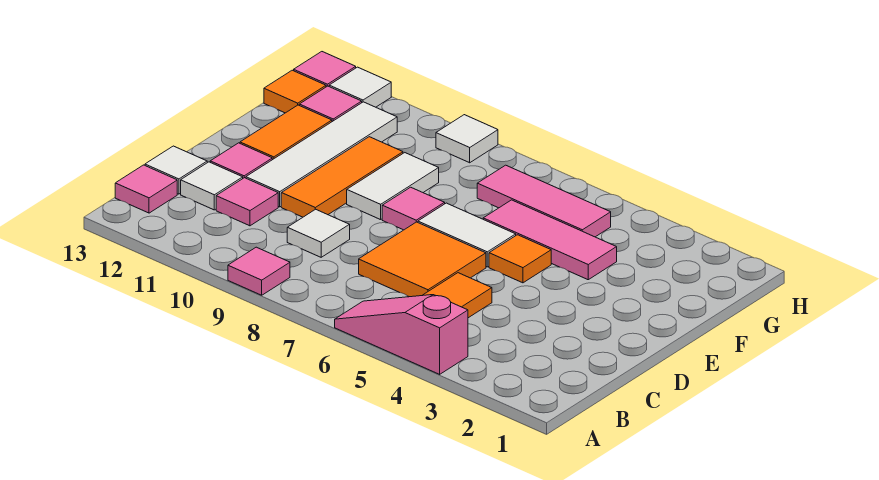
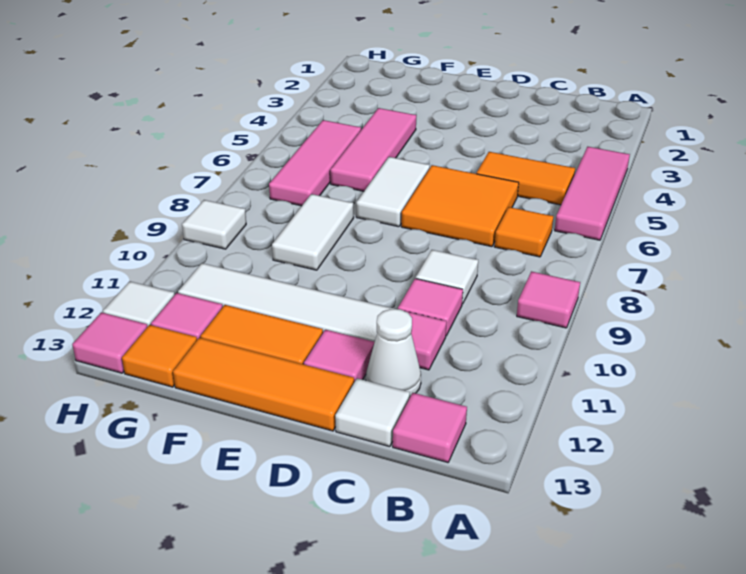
pink 1x3 slope [335,295,468,374] -> pink 1x3 tile [555,147,630,240]
white 1x1 tile [181,162,243,210] -> white 1x1 cone [366,309,421,396]
orange 1x3 tile [281,137,403,217] -> orange 1x3 tile moved to [173,338,354,431]
orange 1x1 tile [489,235,551,283] -> orange 1x1 tile moved to [494,207,553,257]
pink 1x1 tile [382,187,445,230] -> pink 1x1 tile moved to [398,278,463,336]
white 1x2 tile [347,153,439,220] -> white 1x2 tile turned to [272,194,354,270]

